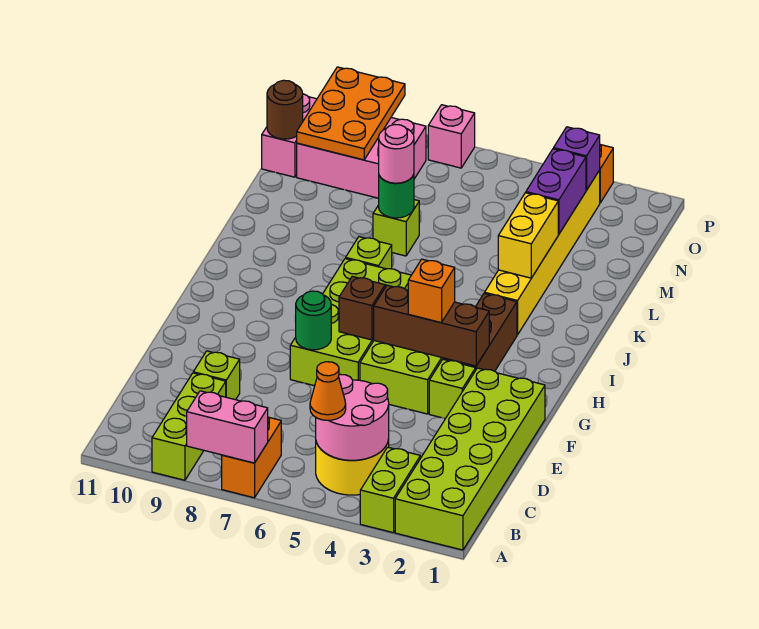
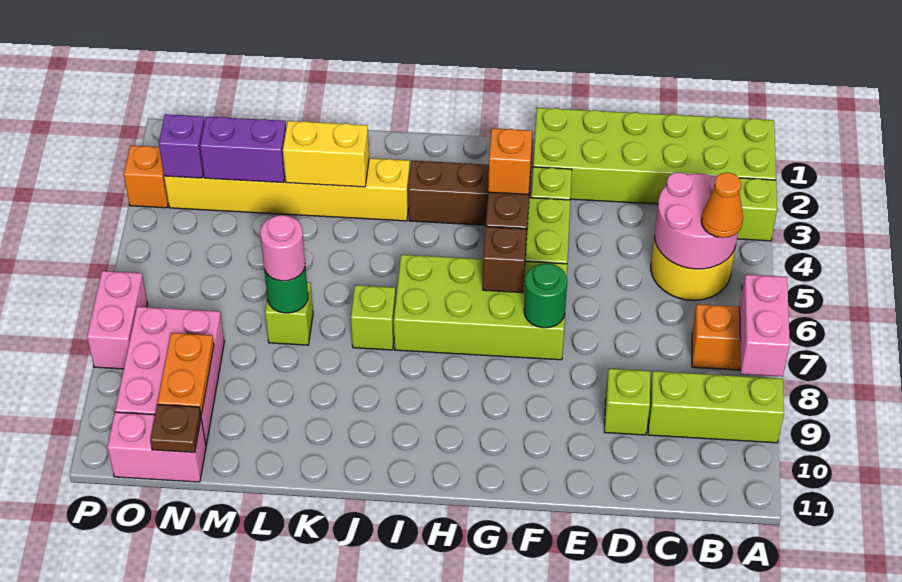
orange 2x3 plate [297,67,405,160] -> orange 1x2 plate [157,333,214,415]
brown 1x1 round brick [267,80,303,139] -> brown 1x1 plate [150,405,201,452]
pink 1x1 brick [428,105,475,168] -> pink 1x2 brick [87,271,147,369]

